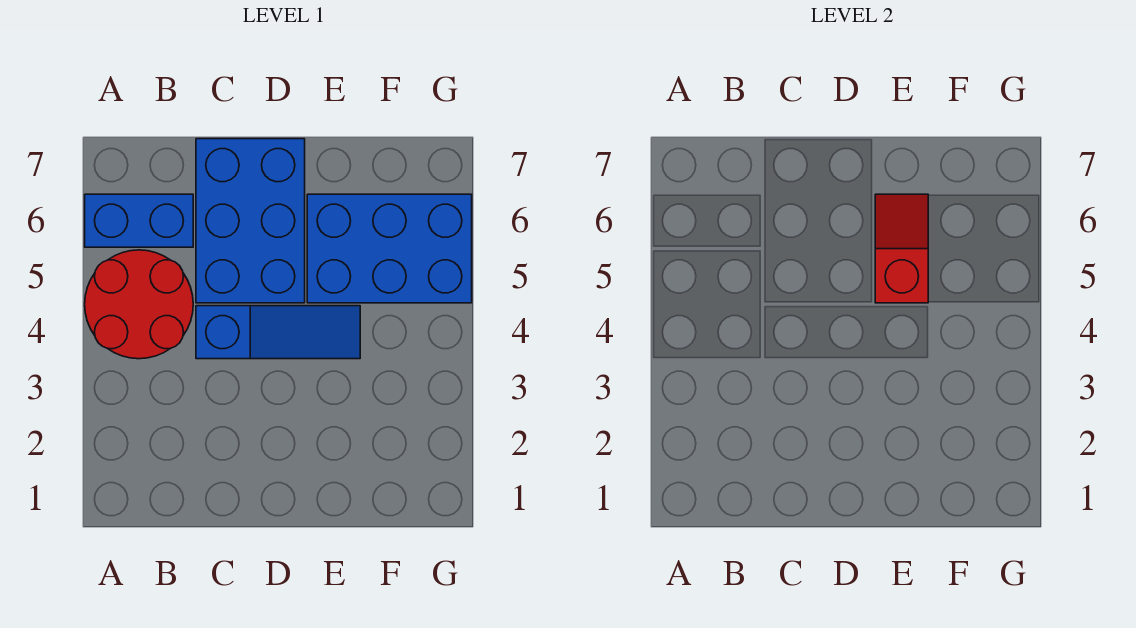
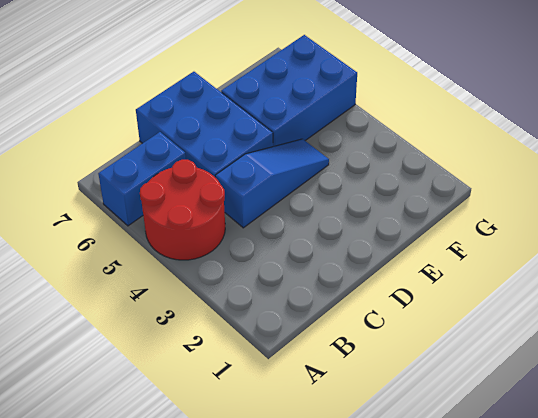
red 1x2 slope [875,194,928,303] -> none

